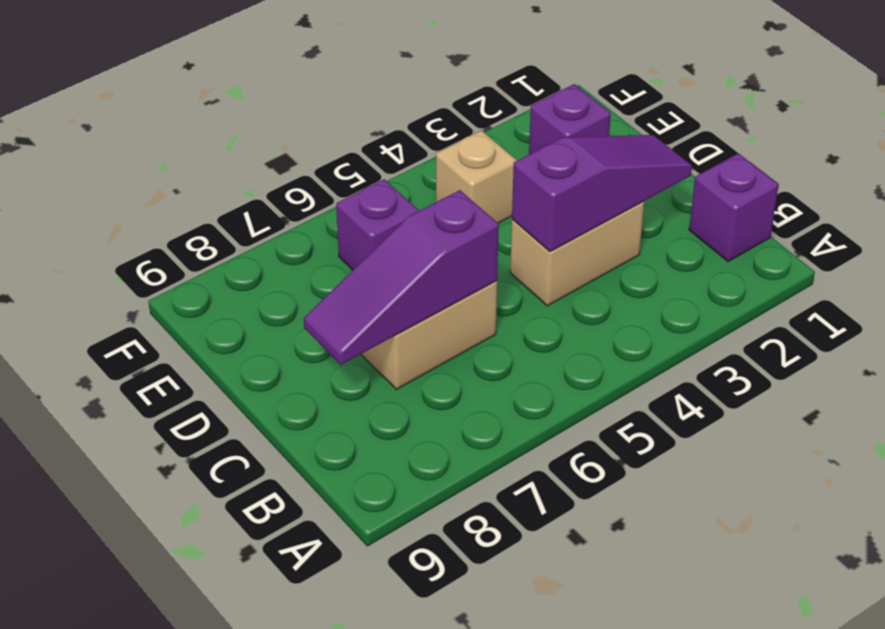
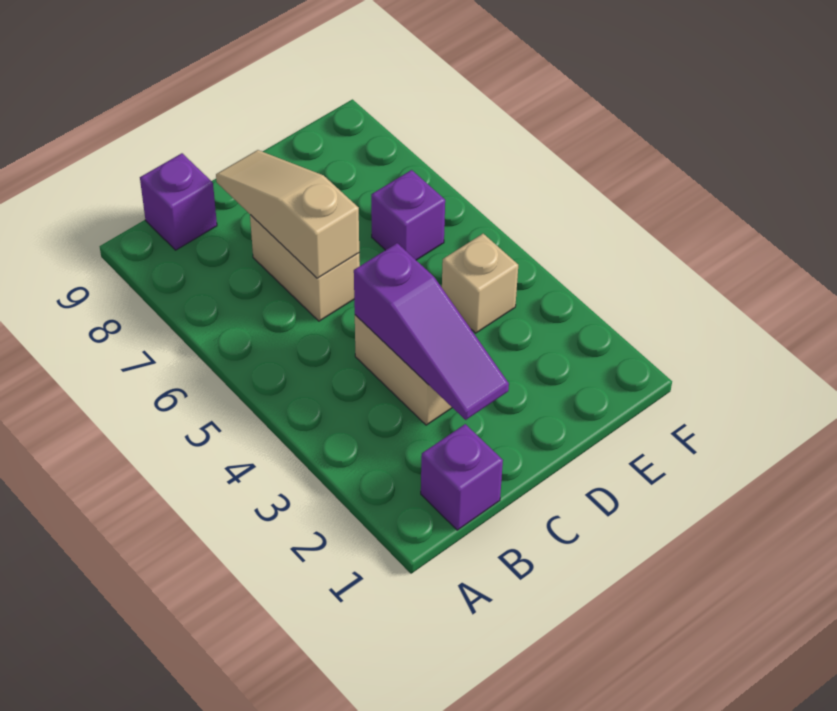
purple 1x3 slope [304,190,499,365] -> tan 1x3 slope [216,150,359,278]
purple 1x1 brick [529,84,611,154] -> purple 1x1 brick moved to [140,153,217,250]

